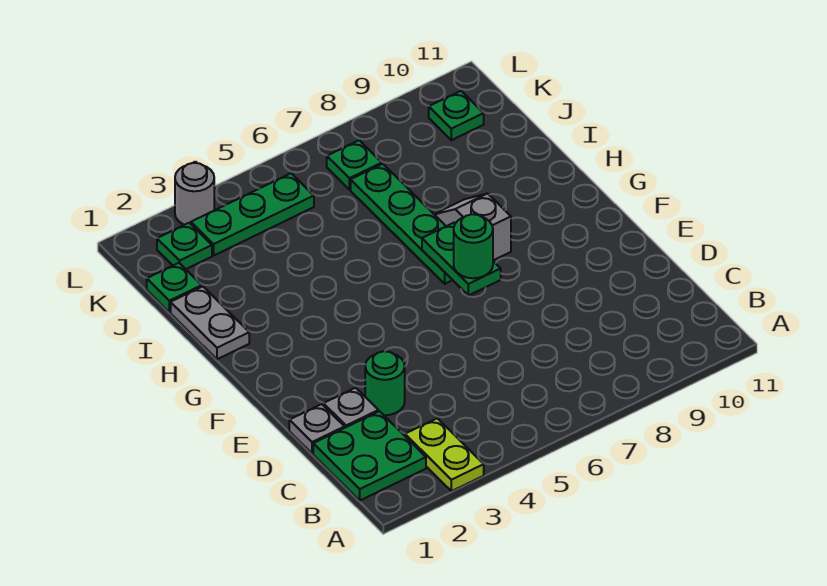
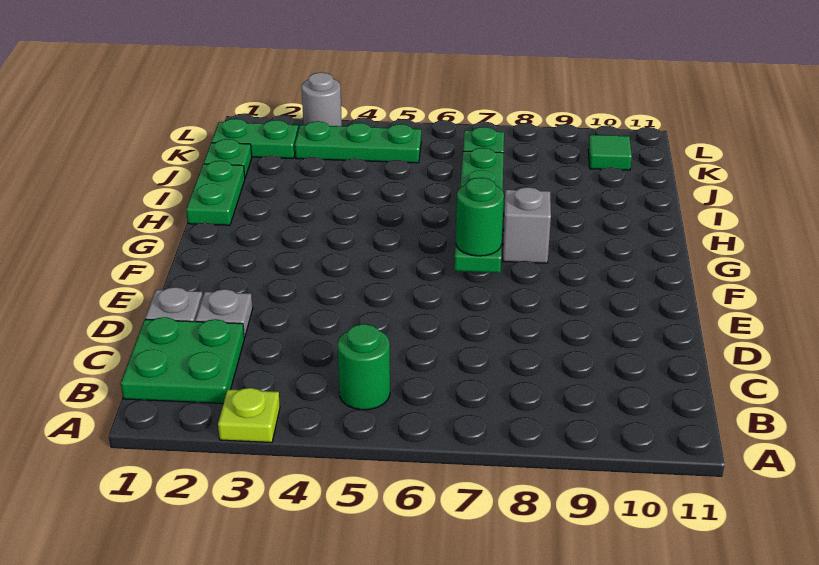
lime 1x2 plate [405,418,484,491] -> lime 1x1 plate [218,388,280,443]
green 1x1 round brick [365,351,405,415] -> green 1x1 round brick moved to [338,324,390,410]
grey 1x2 plate [171,286,249,359] -> green 1x2 plate [186,161,245,225]
green 1x1 plate [157,223,212,269] -> green 1x2 plate [212,119,298,158]
green 1x1 plate [429,91,484,140] -> green 1x1 tile [588,135,632,170]

